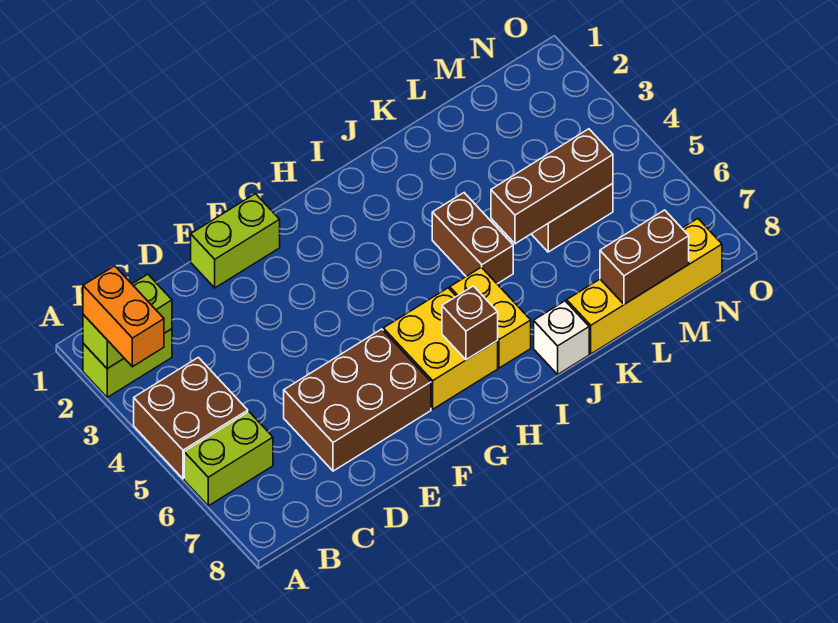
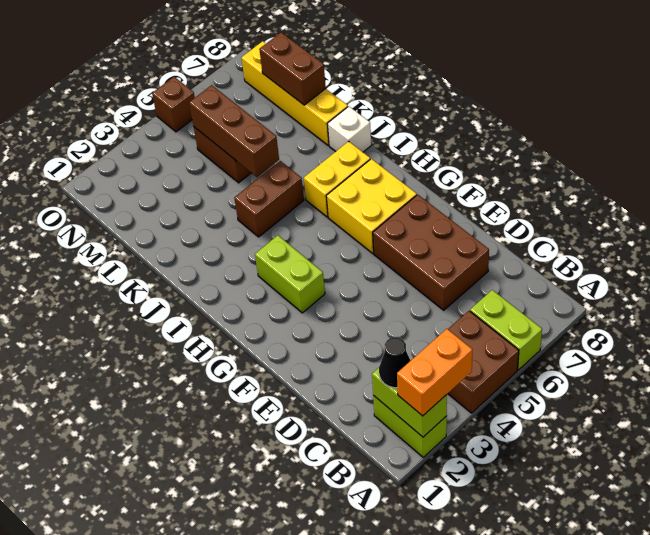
none -> black 1x1 cone [379,337,411,388]
lime 1x2 brick [191,194,280,288] -> lime 1x2 brick moved to [255,235,325,313]
brown 1x1 brick [442,286,498,360] -> brown 1x1 brick moved to [152,77,195,132]

